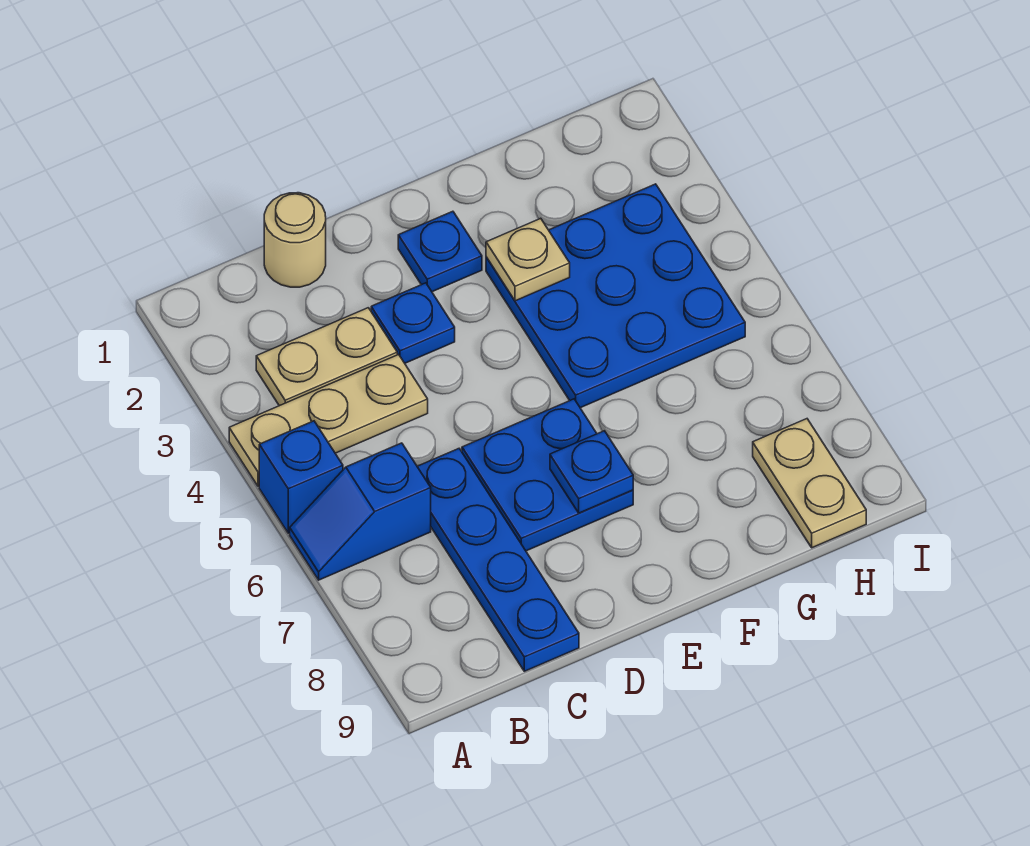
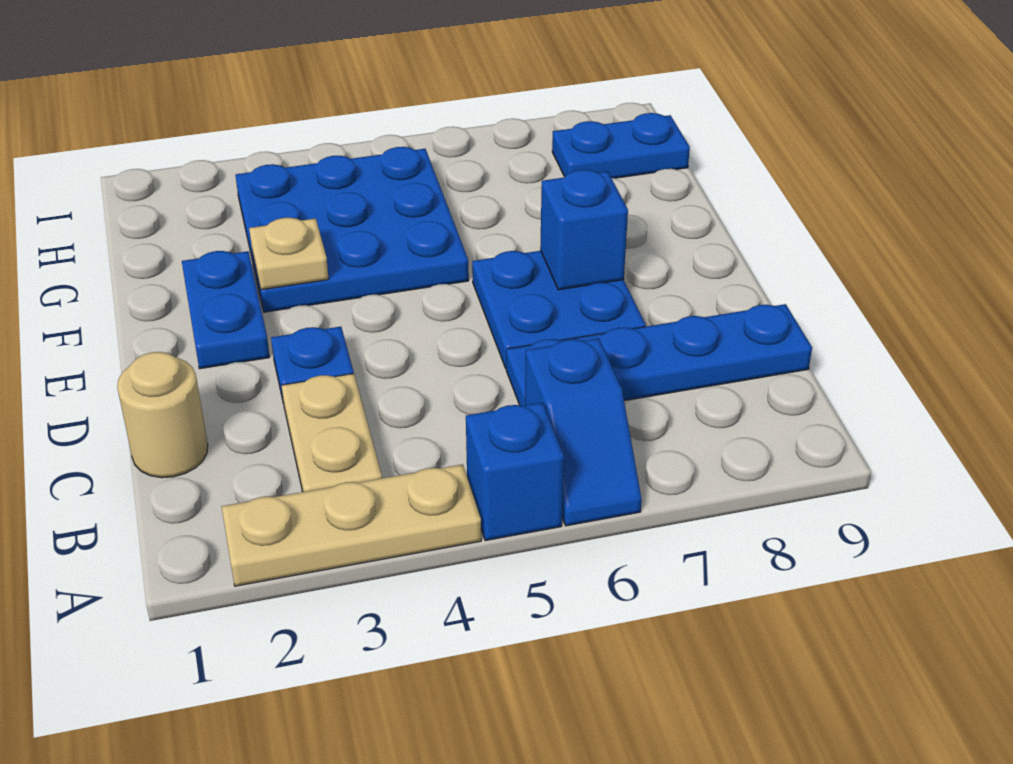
tan 1x3 plate [229,355,428,486] -> tan 1x3 plate turned to [221,464,481,586]
blue 1x1 plate [398,211,482,292] -> blue 1x2 plate [182,251,270,369]
blue 1x1 plate [550,431,633,513] -> blue 1x1 brick [540,170,628,290]
tan 1x2 plate [753,419,866,548] -> blue 1x2 plate [552,113,690,178]

